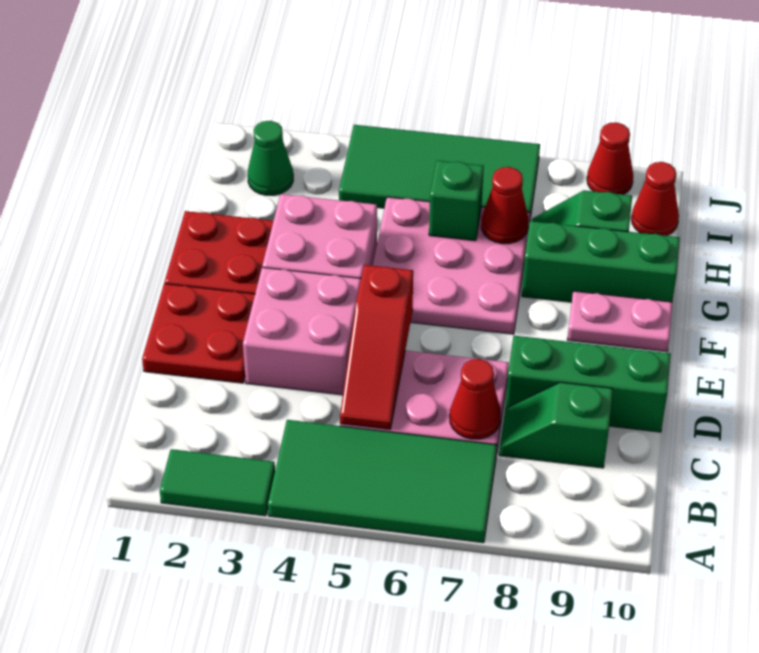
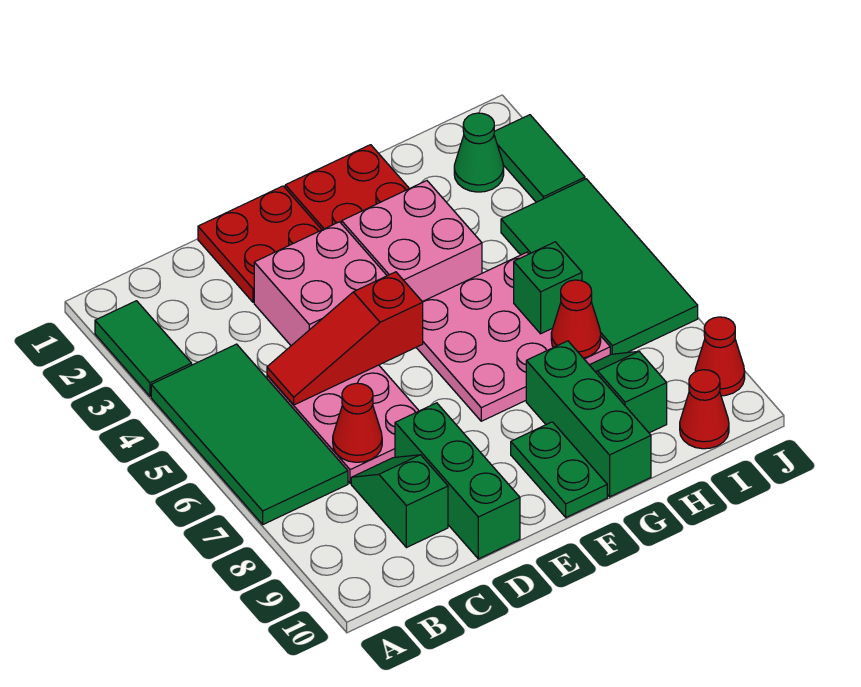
pink 1x2 plate [567,291,673,352] -> green 1x2 plate [511,422,607,517]
none -> green 1x2 tile [494,115,585,202]

